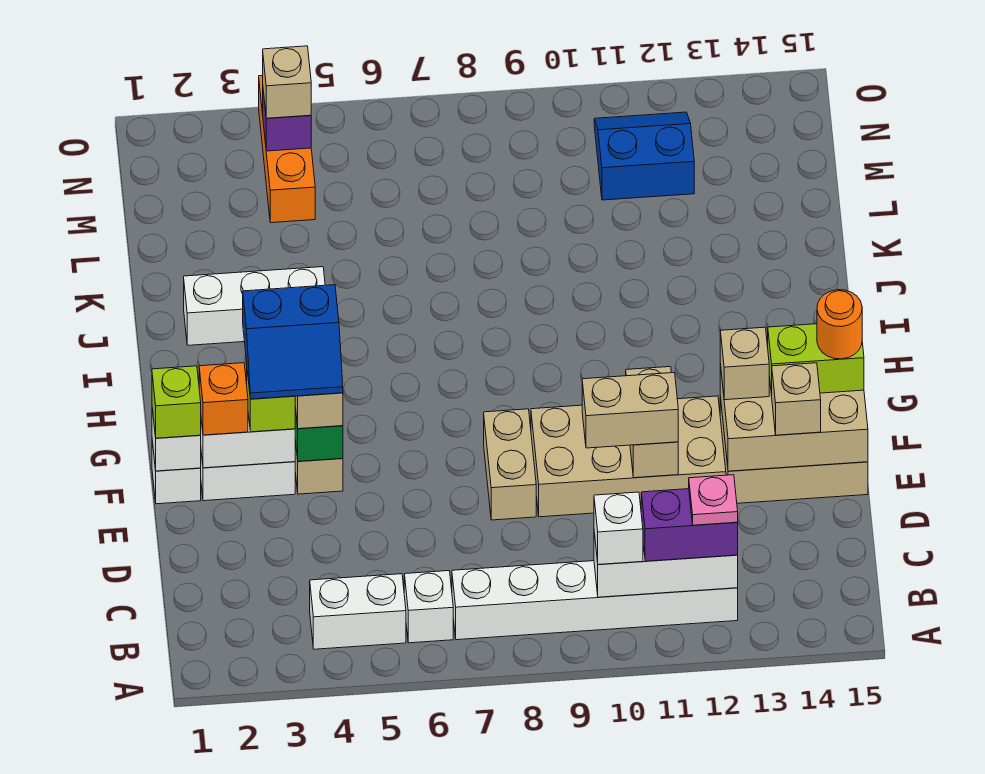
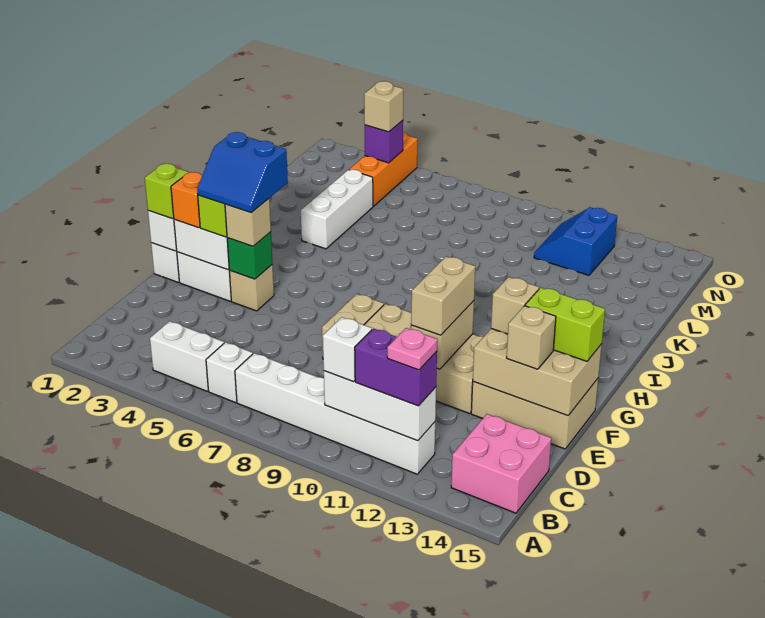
none -> pink 2x2 brick [451,414,551,513]
tan 1x2 brick [582,373,678,448] -> tan 1x2 brick turned to [411,256,475,335]
orange 1x1 round brick [817,290,862,359] -> none
white 1x3 brick [184,267,325,345] -> white 1x3 brick turned to [301,170,373,249]
blue 2x2 slope [594,112,694,200] -> blue 2x2 slope turned to [534,207,617,275]

